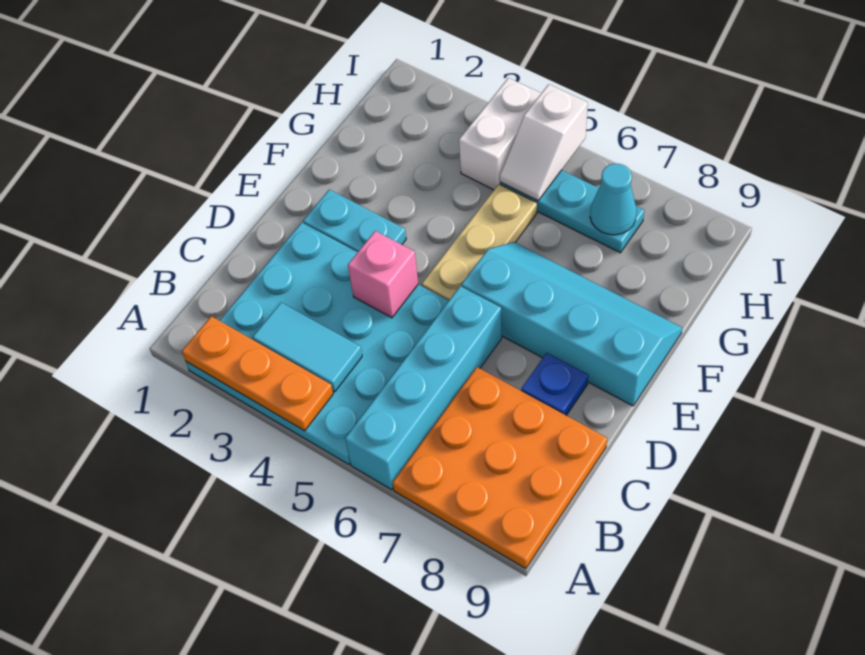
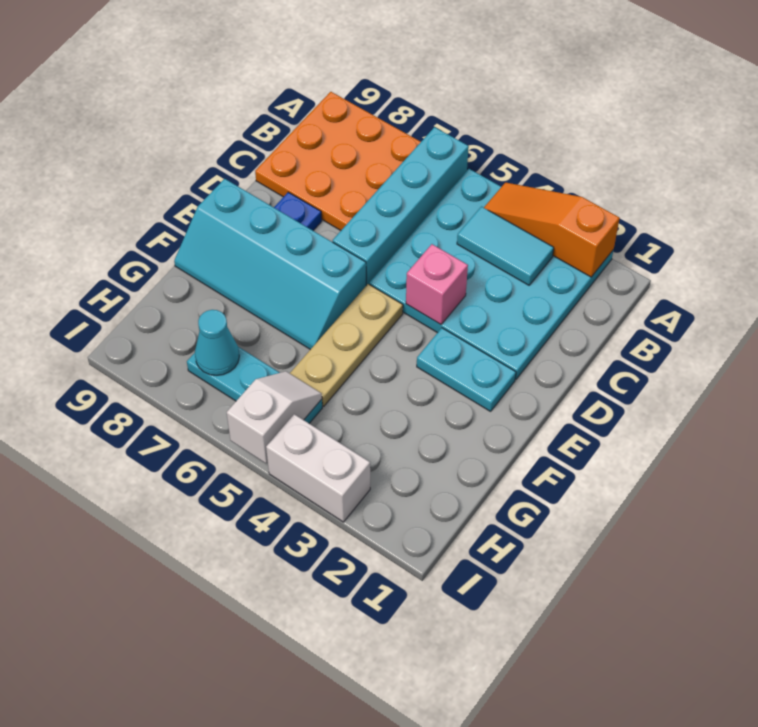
orange 1x3 plate [182,316,333,431] -> orange 1x3 slope [484,183,620,277]
white 1x2 brick [459,78,541,190] -> white 1x2 brick turned to [266,414,370,522]

